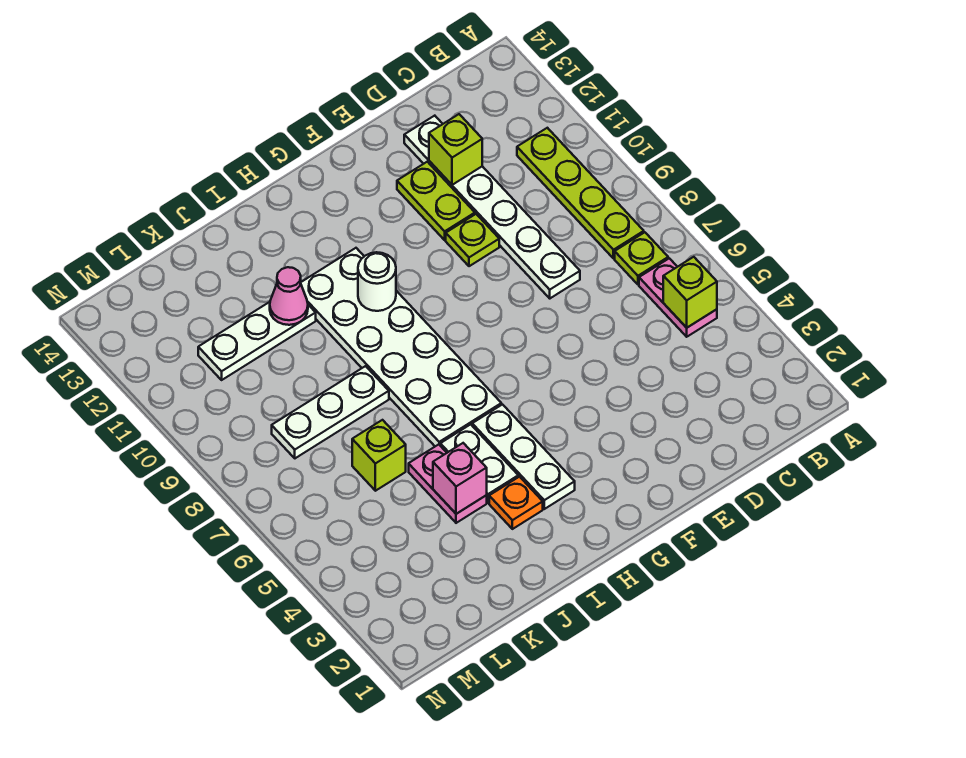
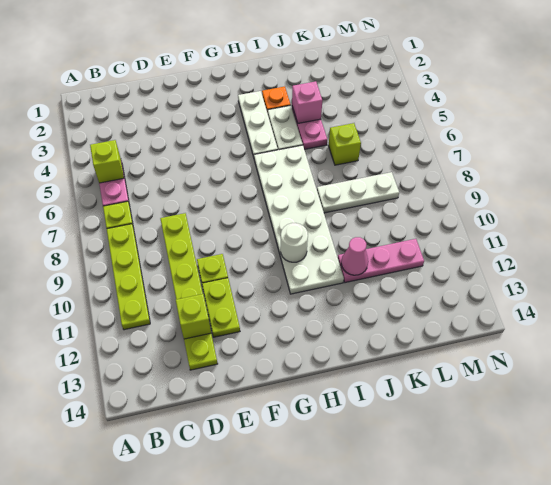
white 1x6 plate [404,116,580,298] -> lime 1x6 plate [160,213,218,370]
white 1x3 plate [198,302,316,380] -> pink 1x3 plate [338,239,424,283]

